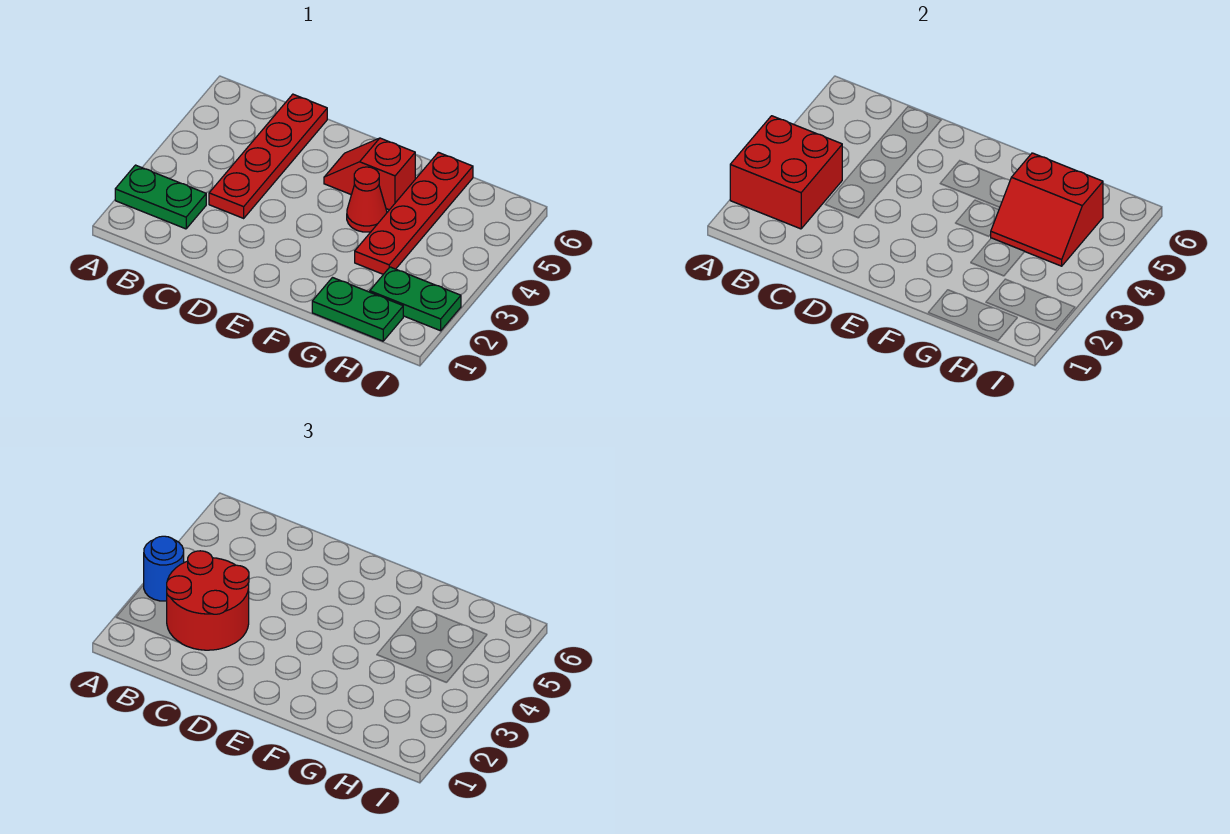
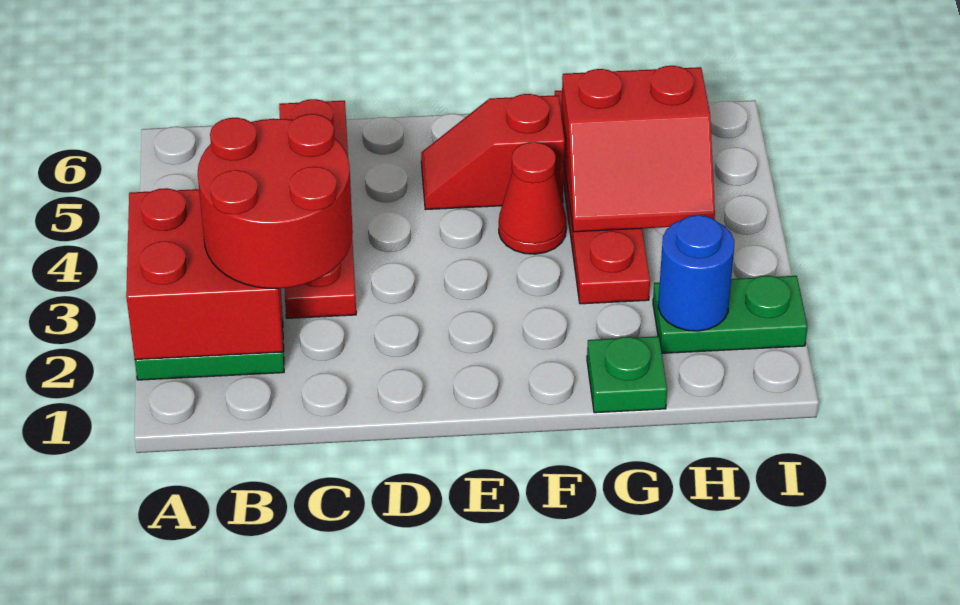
blue 1x1 round brick [144,536,184,601] -> blue 1x1 round brick moved to [658,215,734,331]
green 1x2 plate [312,278,403,341] -> green 1x1 plate [587,336,667,413]

